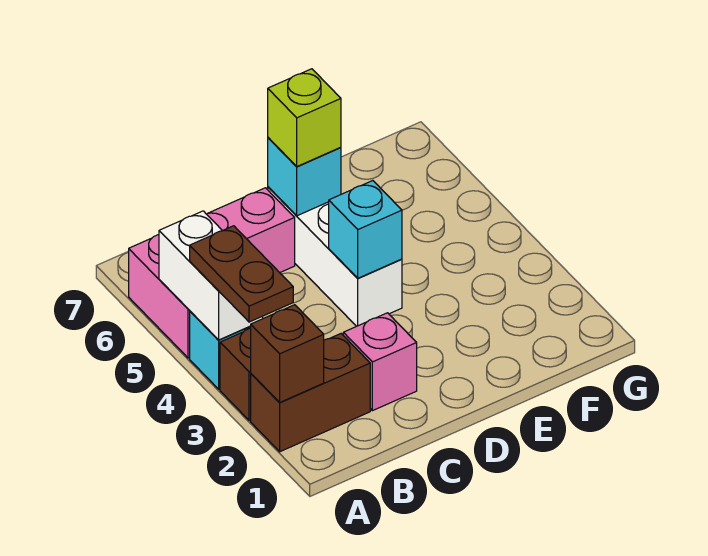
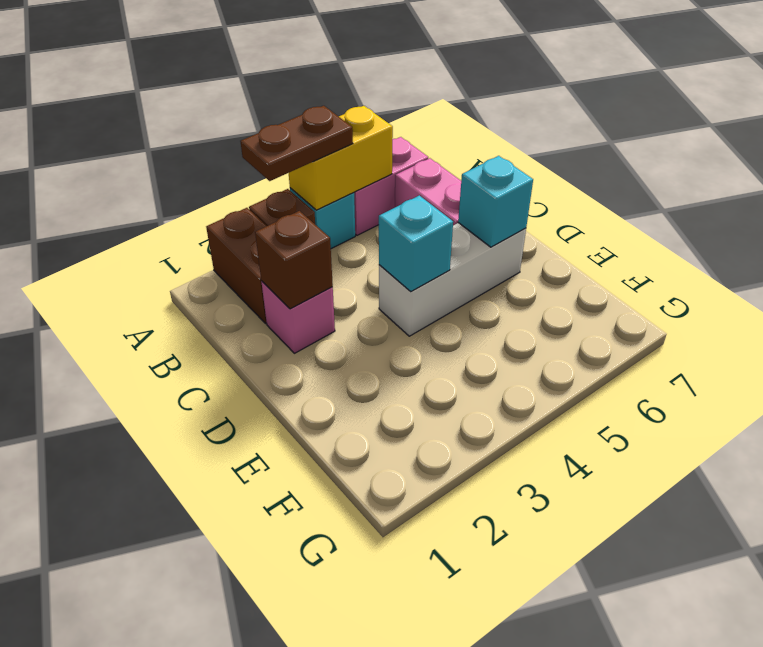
brown 1x1 brick [251,305,324,403] -> brown 1x1 brick moved to [255,211,333,309]
white 1x2 brick [159,211,263,340] -> yellow 1x2 brick [289,106,393,210]
lime 1x1 brick [268,69,341,166] -> none

